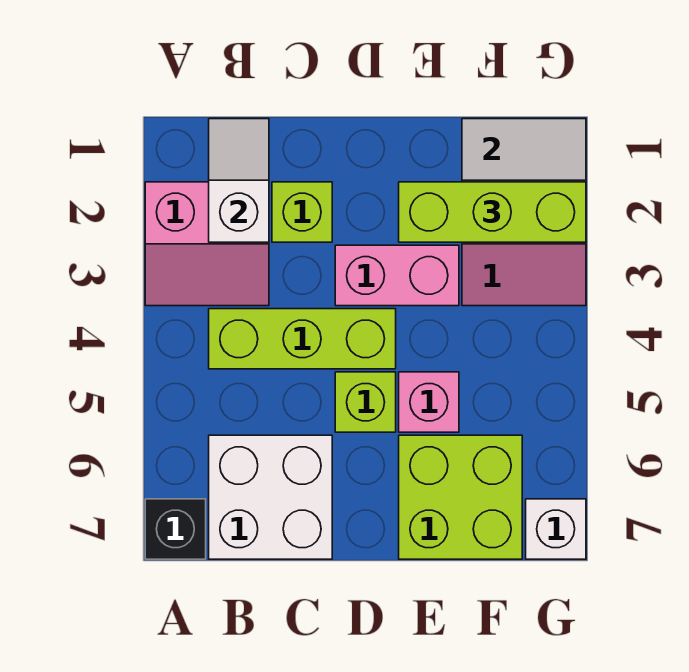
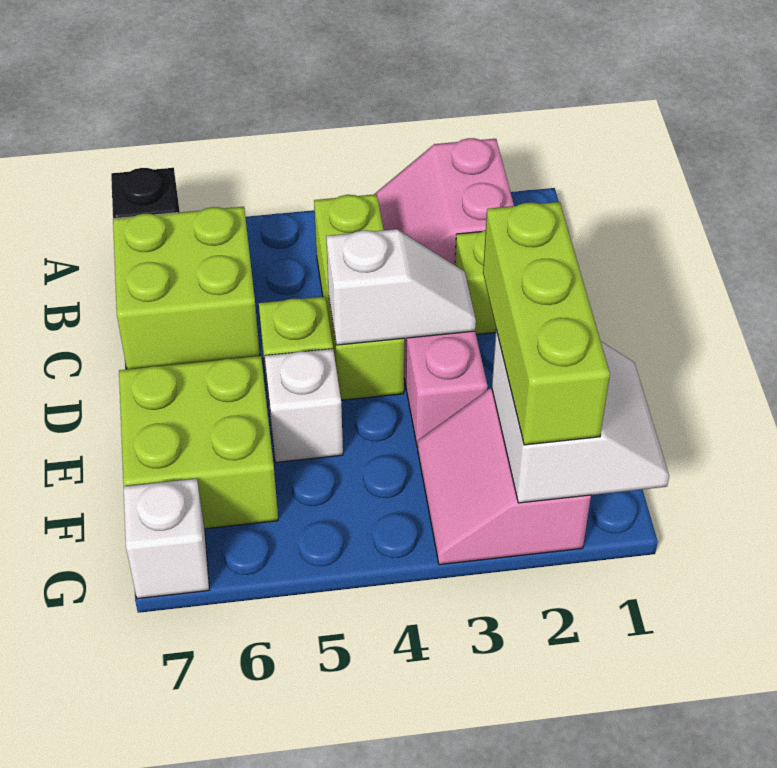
white 1x2 slope [209,119,269,242] -> white 1x2 slope moved to [326,229,476,345]
white 2x2 brick [209,435,332,559] -> lime 2x2 brick [113,207,260,369]
pink 1x1 brick [399,372,459,432] -> white 1x1 brick [265,349,343,462]

